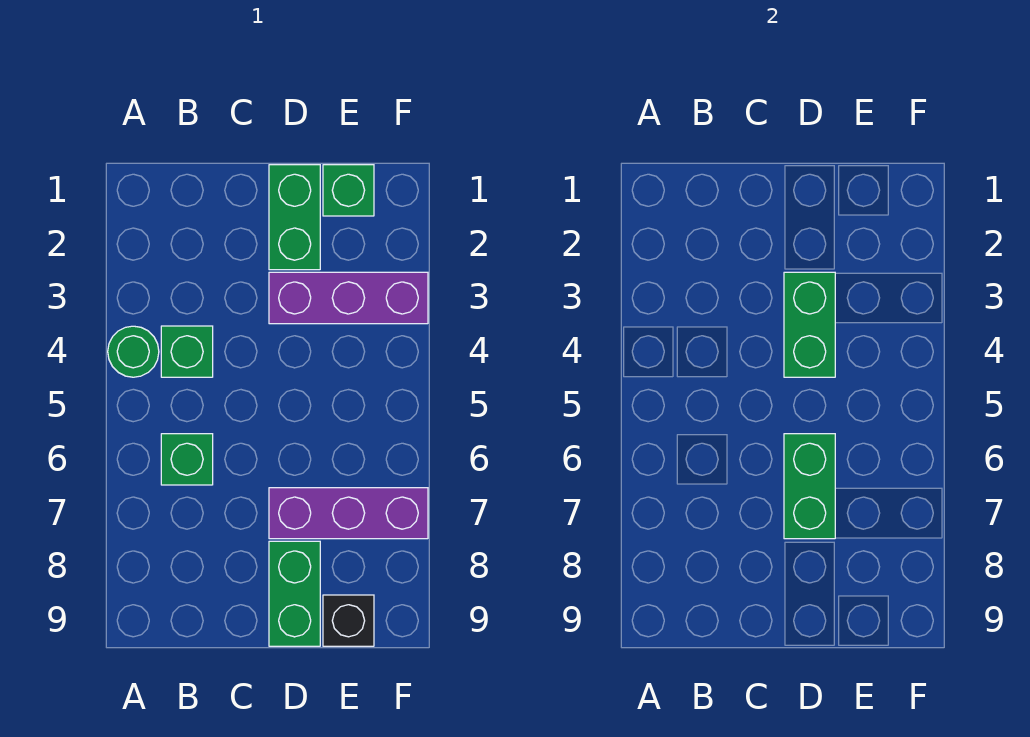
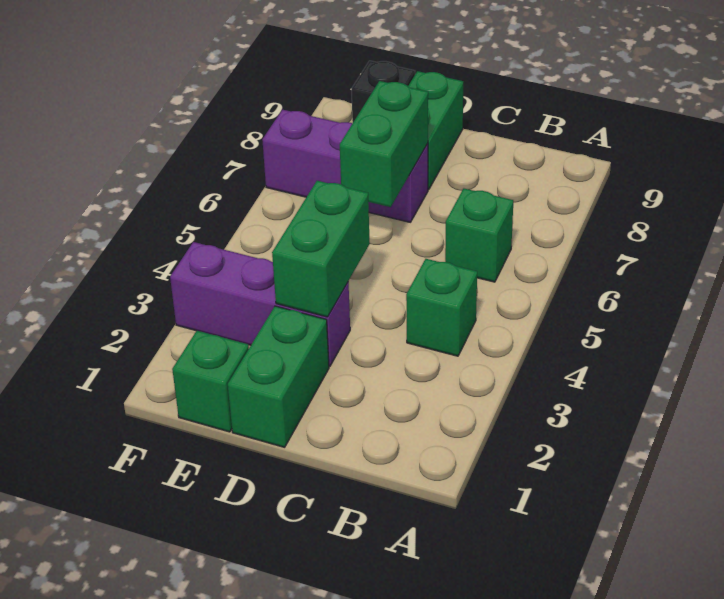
green 1x1 round brick [108,326,159,377] -> none

